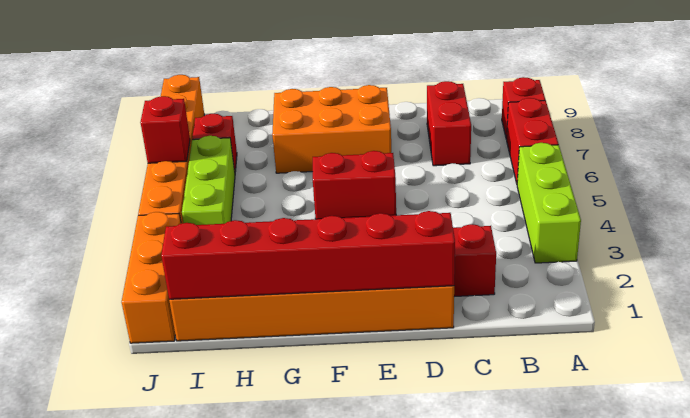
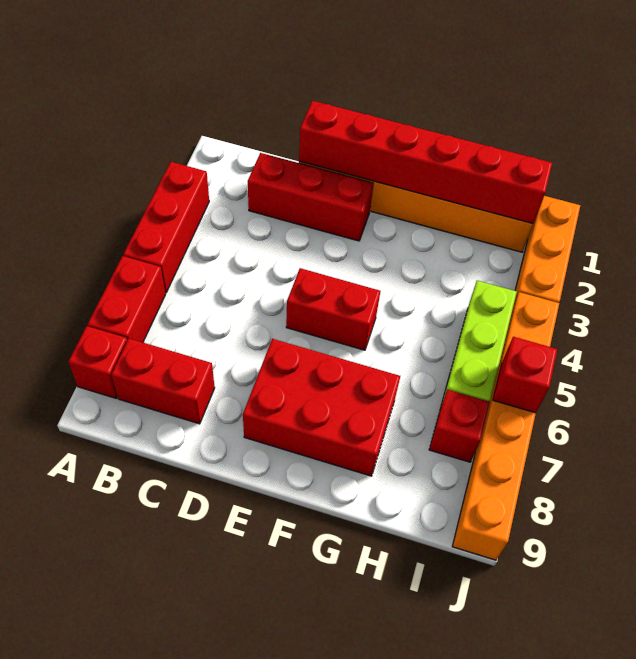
lime 1x3 brick [517,143,581,263] -> red 1x3 brick [123,162,209,293]
red 1x2 brick [427,81,471,166] -> red 1x2 brick turned to [111,339,215,424]
orange 2x3 brick [272,85,391,173] -> red 2x3 brick [243,339,400,476]

